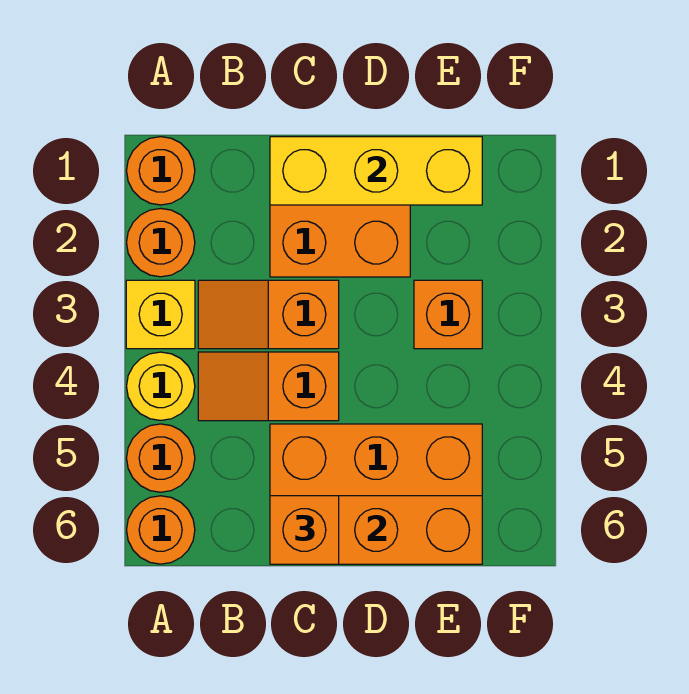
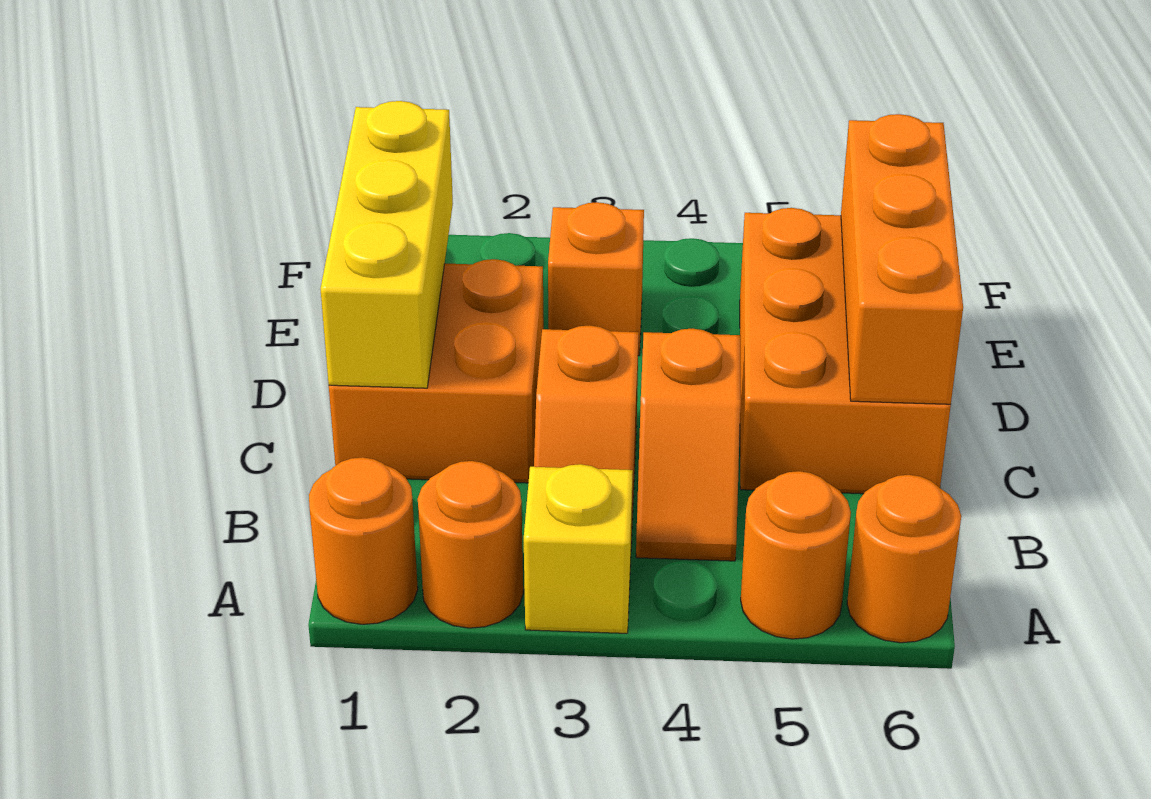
yellow 1x1 round brick [127,352,195,420] -> none
orange 1x1 brick [270,496,339,564] -> none

